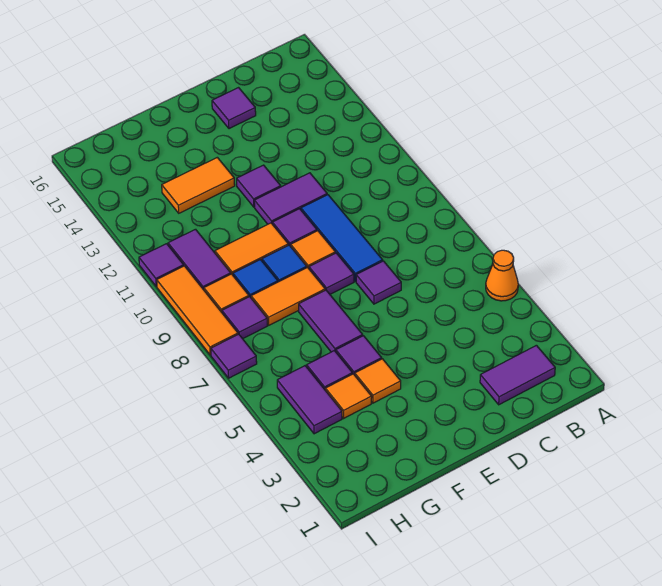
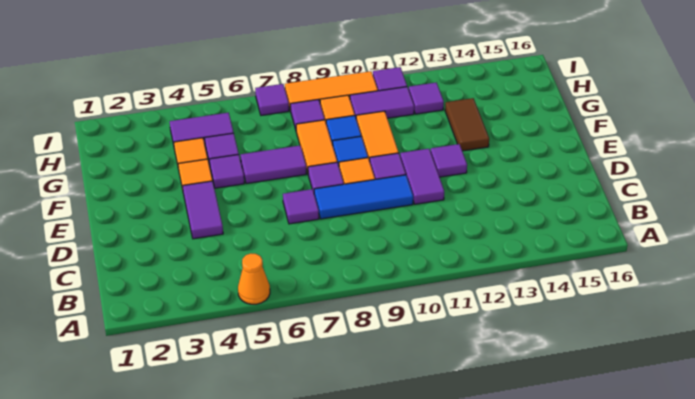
purple 1x2 tile [480,345,555,405] -> purple 1x2 tile moved to [183,181,223,239]
purple 1x1 tile [212,88,256,129] -> purple 1x1 tile moved to [409,83,444,114]
orange 1x2 tile [162,157,235,213] -> brown 1x2 tile [445,98,489,151]

